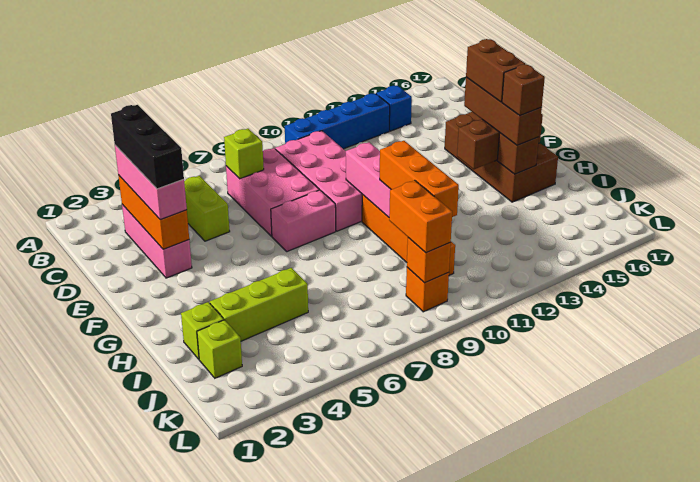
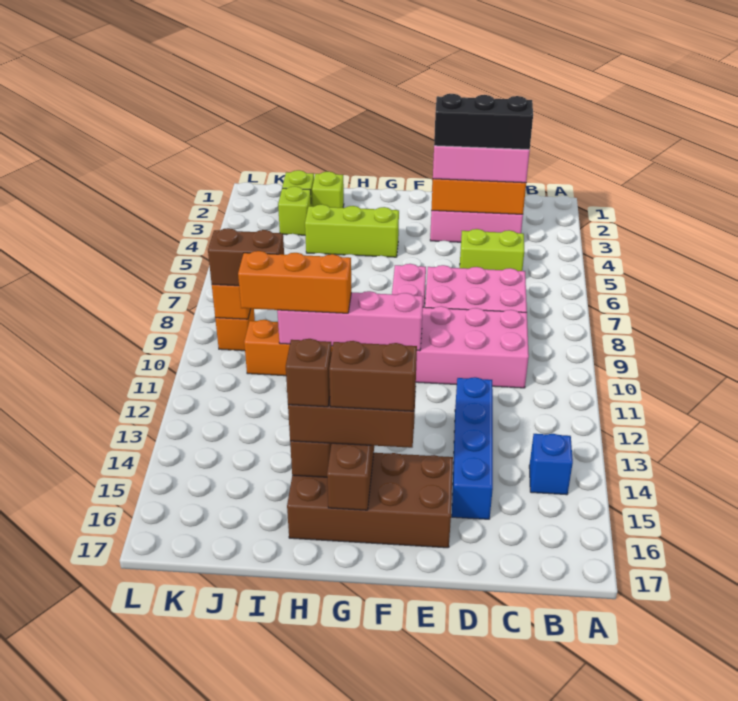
blue 1x4 brick [285,93,390,149] -> blue 1x4 brick moved to [452,377,493,519]
lime 1x1 brick [224,129,264,179] -> lime 1x1 brick moved to [278,186,311,235]
lime 1x3 brick [210,268,308,341] -> lime 1x3 brick turned to [305,205,399,257]
orange 1x2 brick [389,180,452,253] -> brown 1x2 brick [208,228,284,286]

